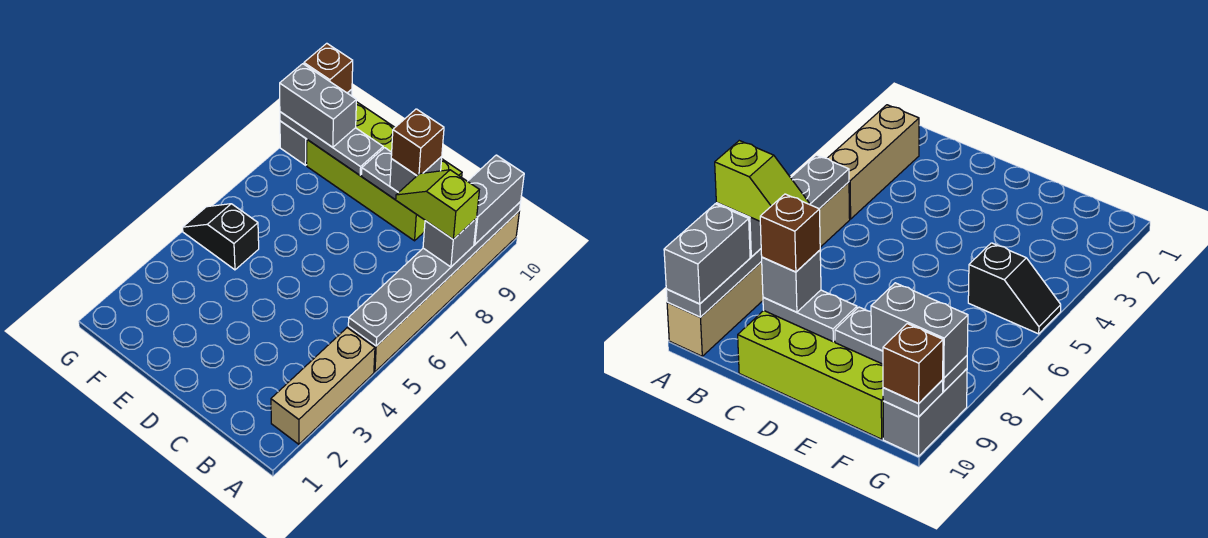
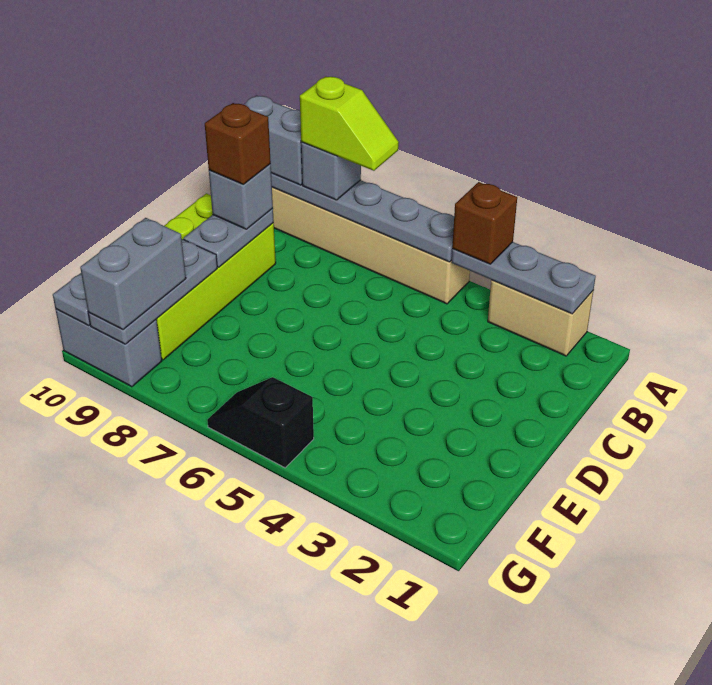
tan 1x3 brick [271,328,375,444] -> tan 1x2 brick [488,280,593,356]
none -> grey 1x3 plate [451,242,596,314]
lime 1x2 slope [396,170,479,240] -> lime 1x2 slope turned to [300,76,399,171]
black 1x2 slope [183,204,259,270] -> black 1x2 slope turned to [207,377,314,468]
brown 1x1 brick [304,43,353,93] -> brown 1x1 brick moved to [452,182,517,264]

